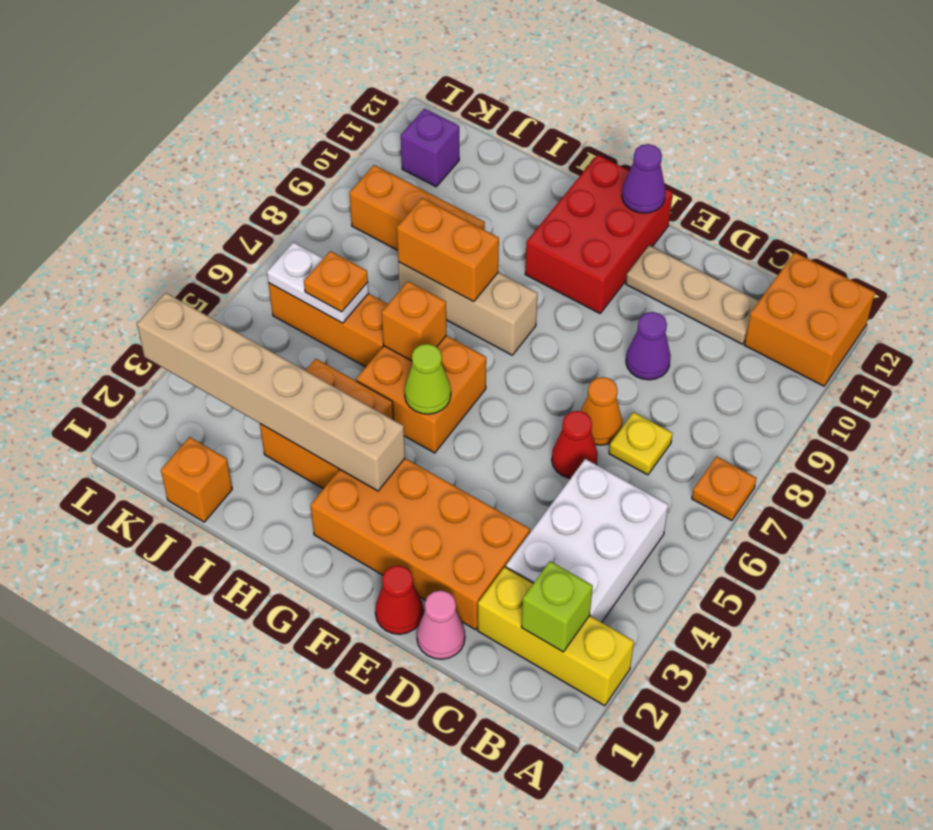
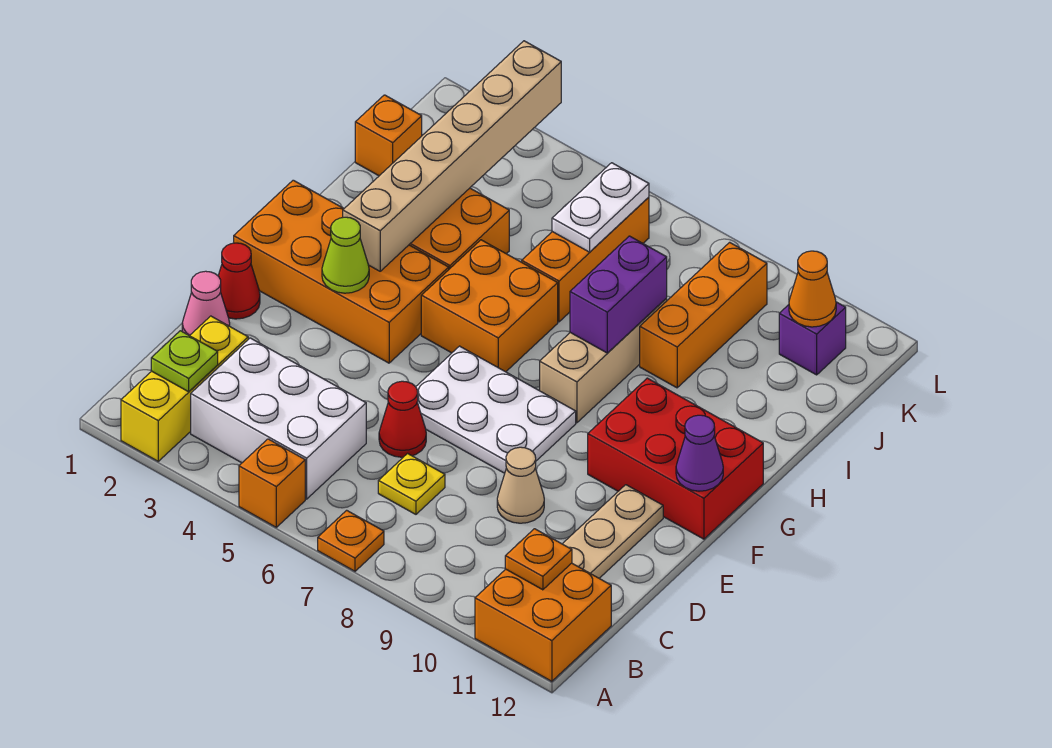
lime 1x1 brick [521,561,593,652] -> lime 1x1 plate [151,331,218,392]
orange 2x4 brick [311,458,530,630] -> orange 2x4 brick turned to [234,180,449,363]
orange 1x1 cone [581,377,622,445] -> orange 1x1 cone moved to [789,251,836,327]
purple 1x1 cone [626,312,671,380] -> tan 1x1 cone [497,447,544,523]
none -> white 2x3 plate [416,346,576,473]
lime 1x1 cone [405,344,451,414] -> lime 1x1 cone moved to [322,217,369,293]
orange 1x1 brick [382,281,446,361] -> orange 1x1 brick moved to [239,439,305,527]
orange 1x2 brick [397,198,499,302] -> purple 1x2 brick [570,236,667,353]
orange 1x1 plate [304,251,368,312] -> orange 1x1 plate moved to [505,529,572,590]

